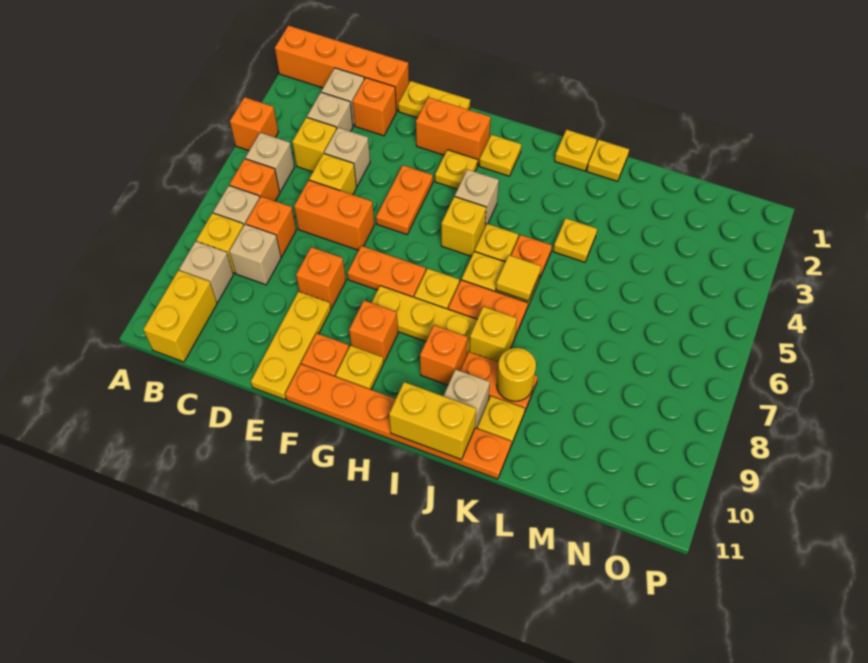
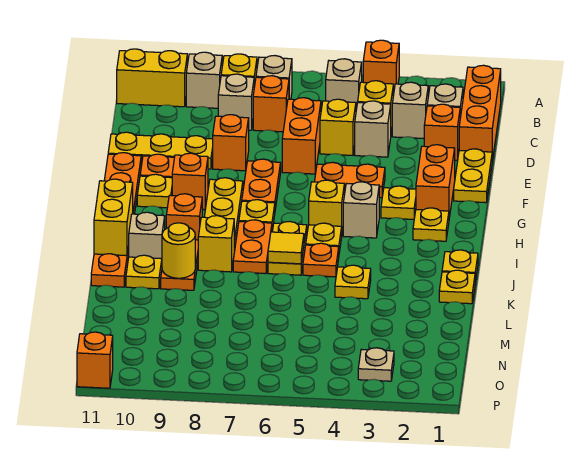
orange 1x4 brick [275,26,409,111] -> orange 1x3 brick [459,65,501,161]
orange 1x1 brick [230,159,280,201] -> orange 1x1 brick moved to [77,332,113,388]
none -> tan 1x1 plate [358,348,394,381]

